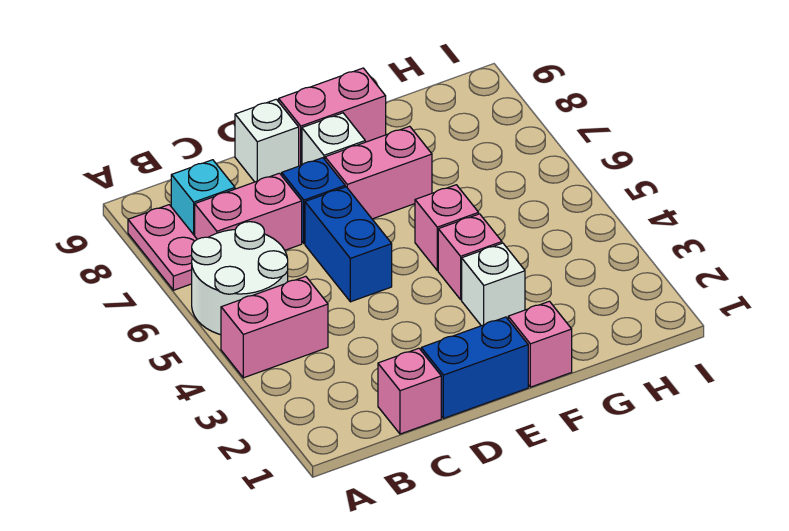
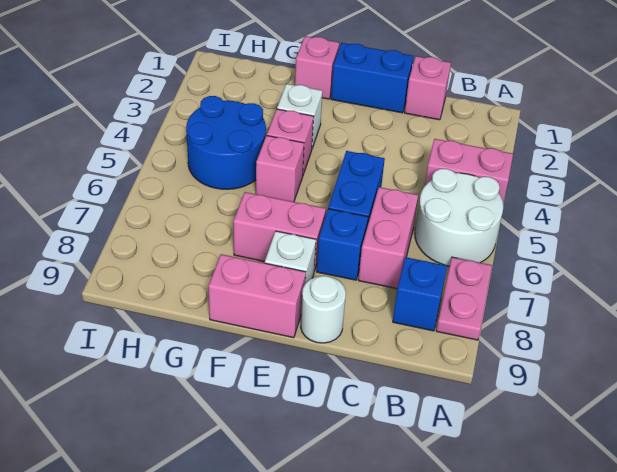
pink 1x2 brick [195,173,302,250] -> pink 1x2 brick turned to [358,187,418,289]
cyan 1x1 brick [171,160,235,236] -> blue 1x1 brick [393,257,447,331]
white 1x1 brick [235,99,299,182] -> white 1x1 round brick [301,276,346,343]
none -> blue 2x2 round brick [186,96,266,189]

